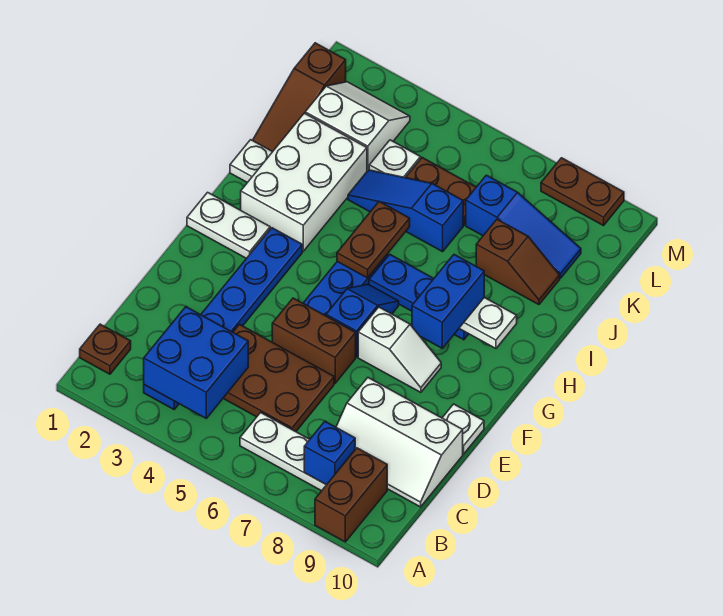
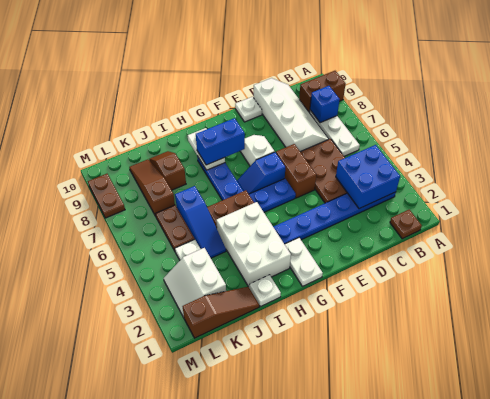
white 2x3 slope [336,378,463,507] -> white 2x4 slope [254,78,329,152]
white 2x3 brick [241,113,367,251] -> white 2x3 brick turned to [216,202,291,287]
blue 1x3 slope [466,175,581,278] -> brown 1x3 slope [129,159,175,216]

